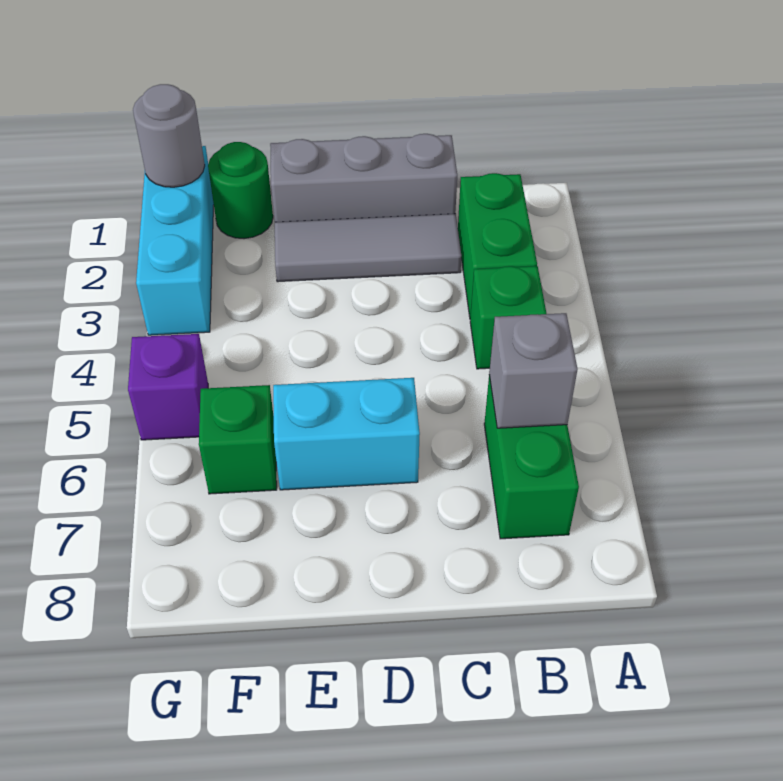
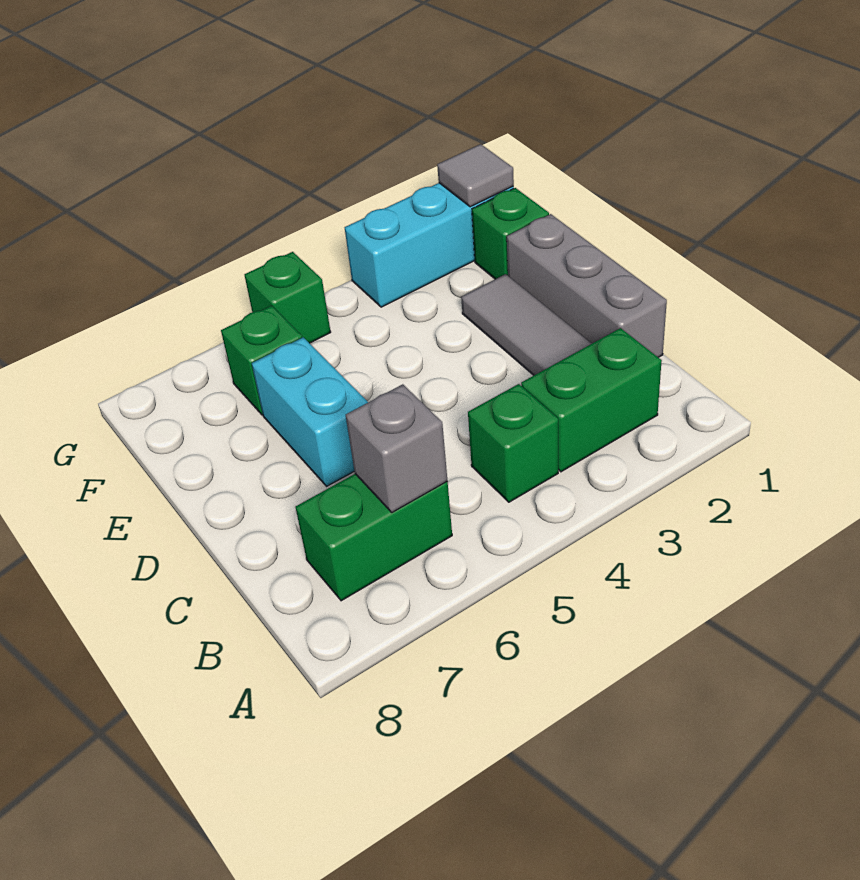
green 1x1 round brick [208,142,273,239] -> green 1x1 brick [472,188,549,279]
grey 1x1 round brick [133,84,205,187] -> grey 1x1 tile [437,144,514,207]
purple 1x1 brick [128,334,208,440] -> green 1x1 brick [244,252,331,343]

